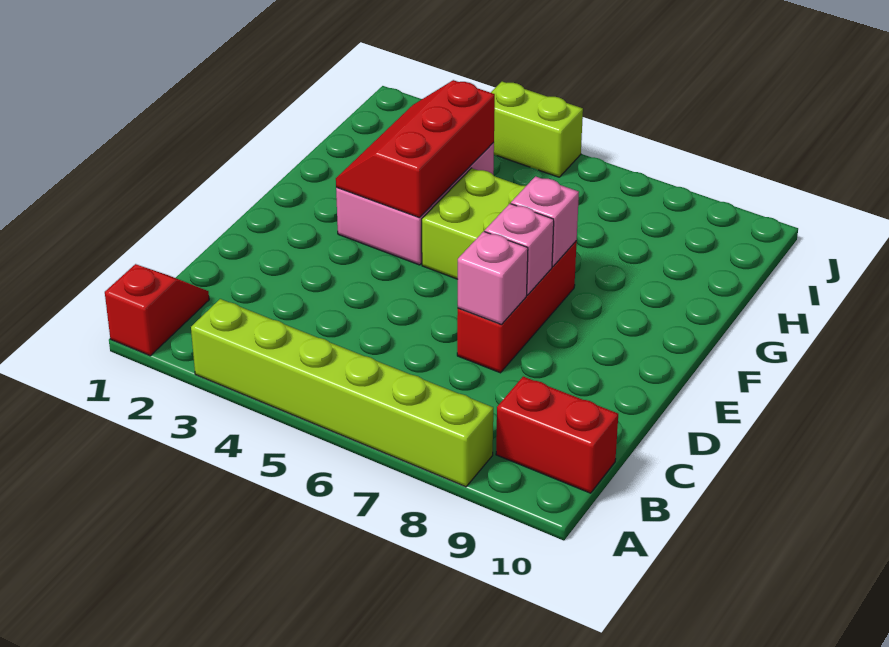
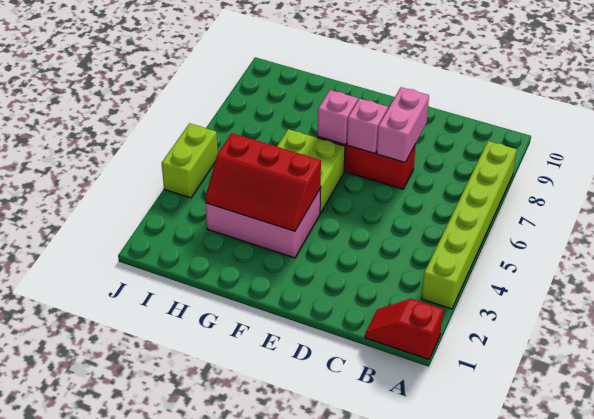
red 1x2 brick [496,377,618,493] -> none
pink 1x1 brick [457,231,528,325] -> pink 1x2 brick [377,87,429,162]

